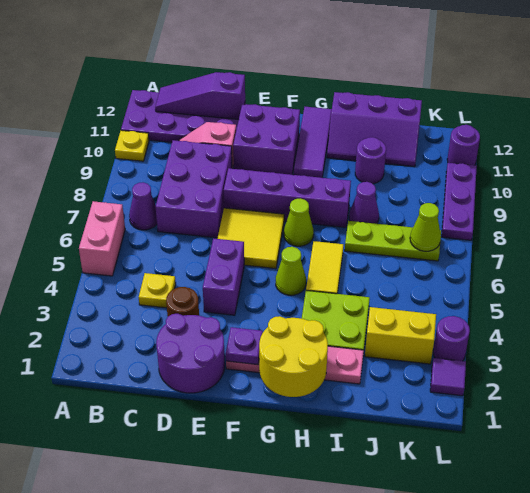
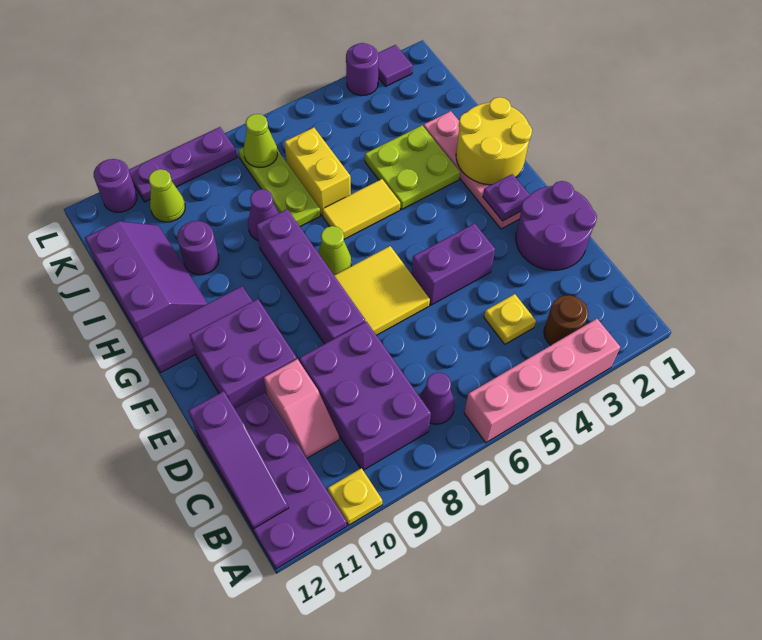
pink 1x2 brick [79,201,125,276] -> pink 1x4 brick [464,319,620,443]
purple 2x3 brick [156,140,232,238] -> purple 2x3 brick turned to [299,321,431,470]
brown 1x1 round brick [166,287,199,316] -> brown 1x1 round brick moved to [544,295,588,345]
lime 1x1 cone [276,247,306,295] -> lime 1x1 cone moved to [149,169,185,222]
yellow 1x2 brick [365,307,436,364] -> yellow 1x2 brick moved to [284,127,351,215]

